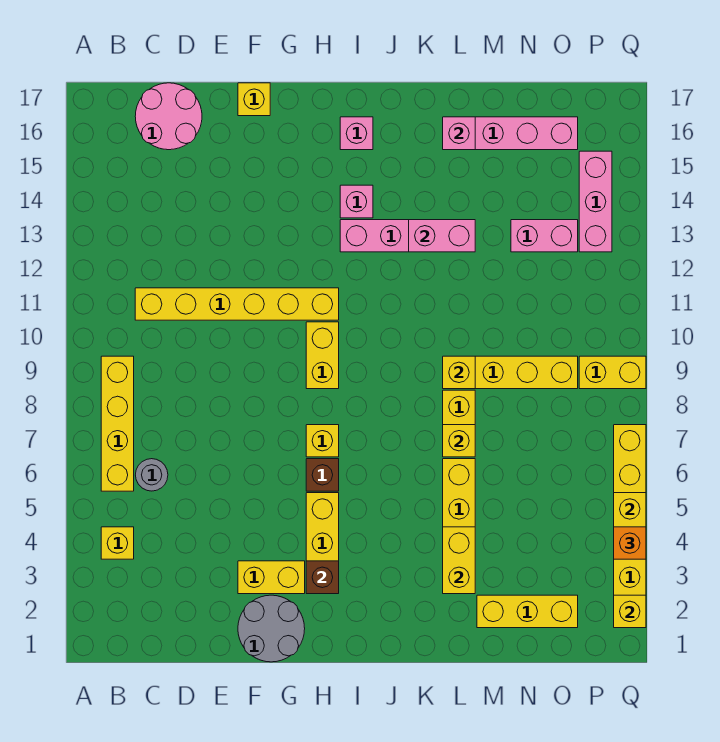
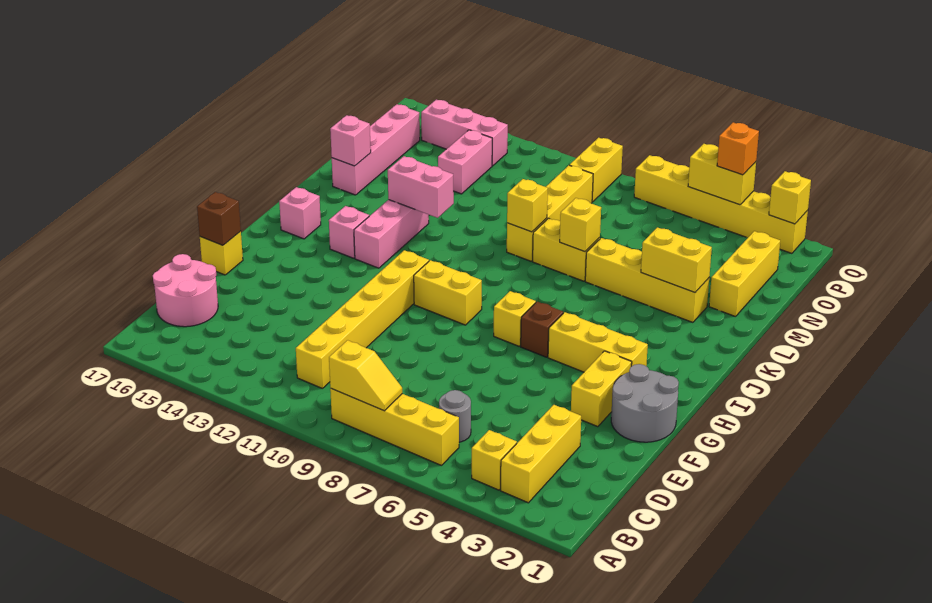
none -> yellow 1x3 brick [501,405,581,503]
none -> yellow 1x2 slope [329,340,402,411]
brown 1x1 brick [306,561,339,594] -> brown 1x1 brick moved to [197,192,241,245]
pink 1x2 brick [409,220,475,252] -> pink 1x2 brick turned to [388,156,454,218]

